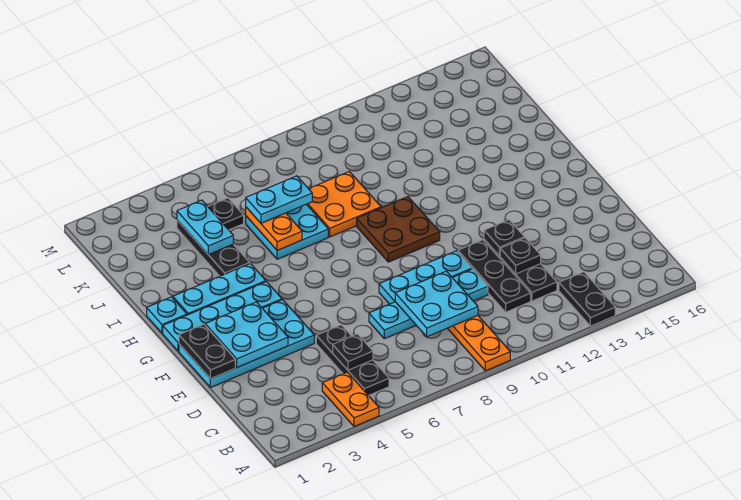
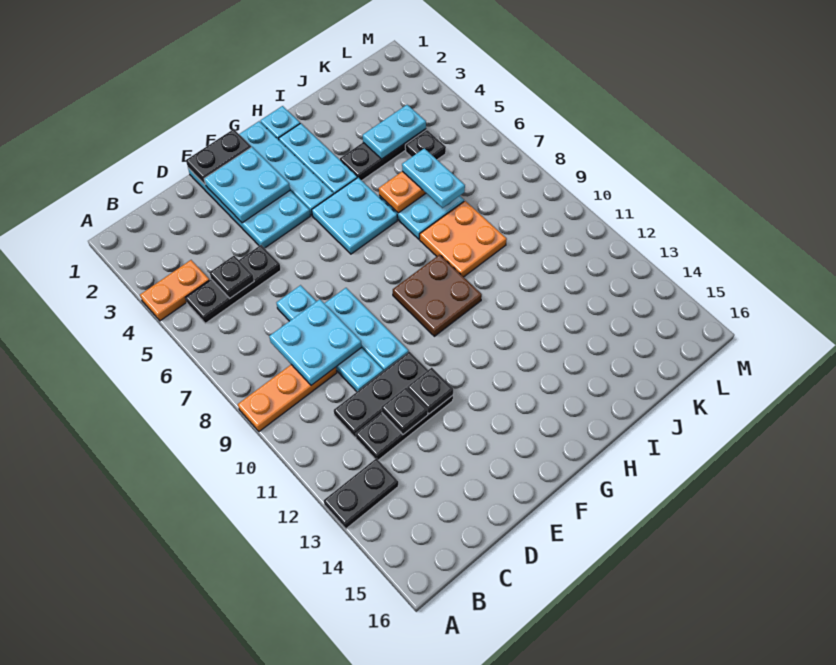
none -> cyan 2x2 plate [312,178,397,254]

